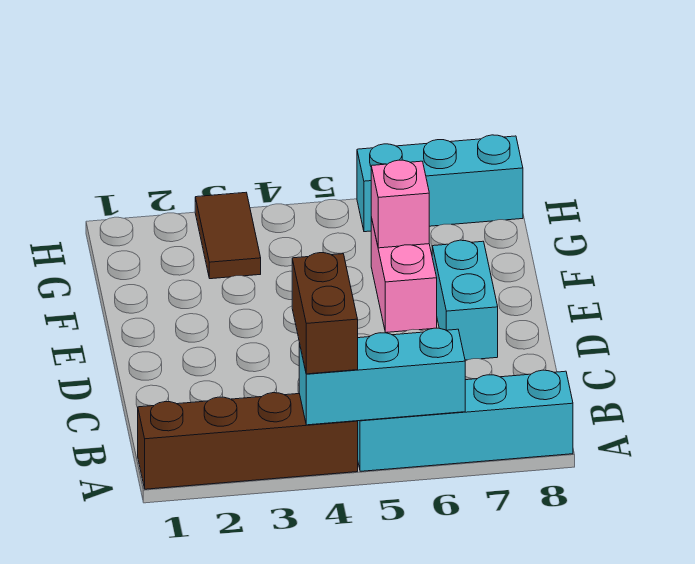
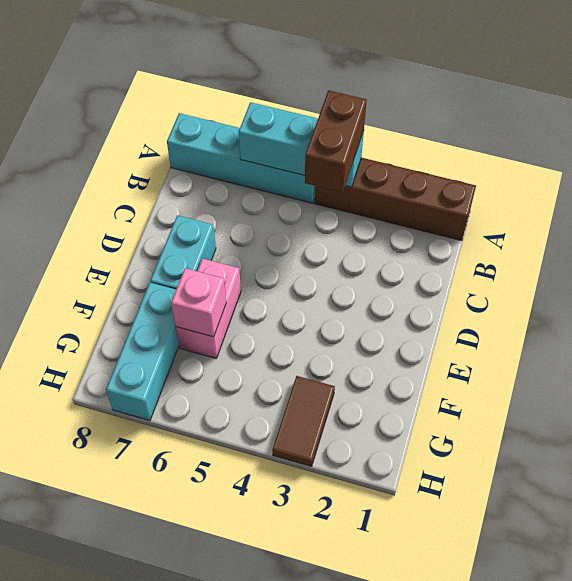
cyan 1x3 brick [357,135,523,232] -> cyan 1x3 brick turned to [106,283,179,421]

